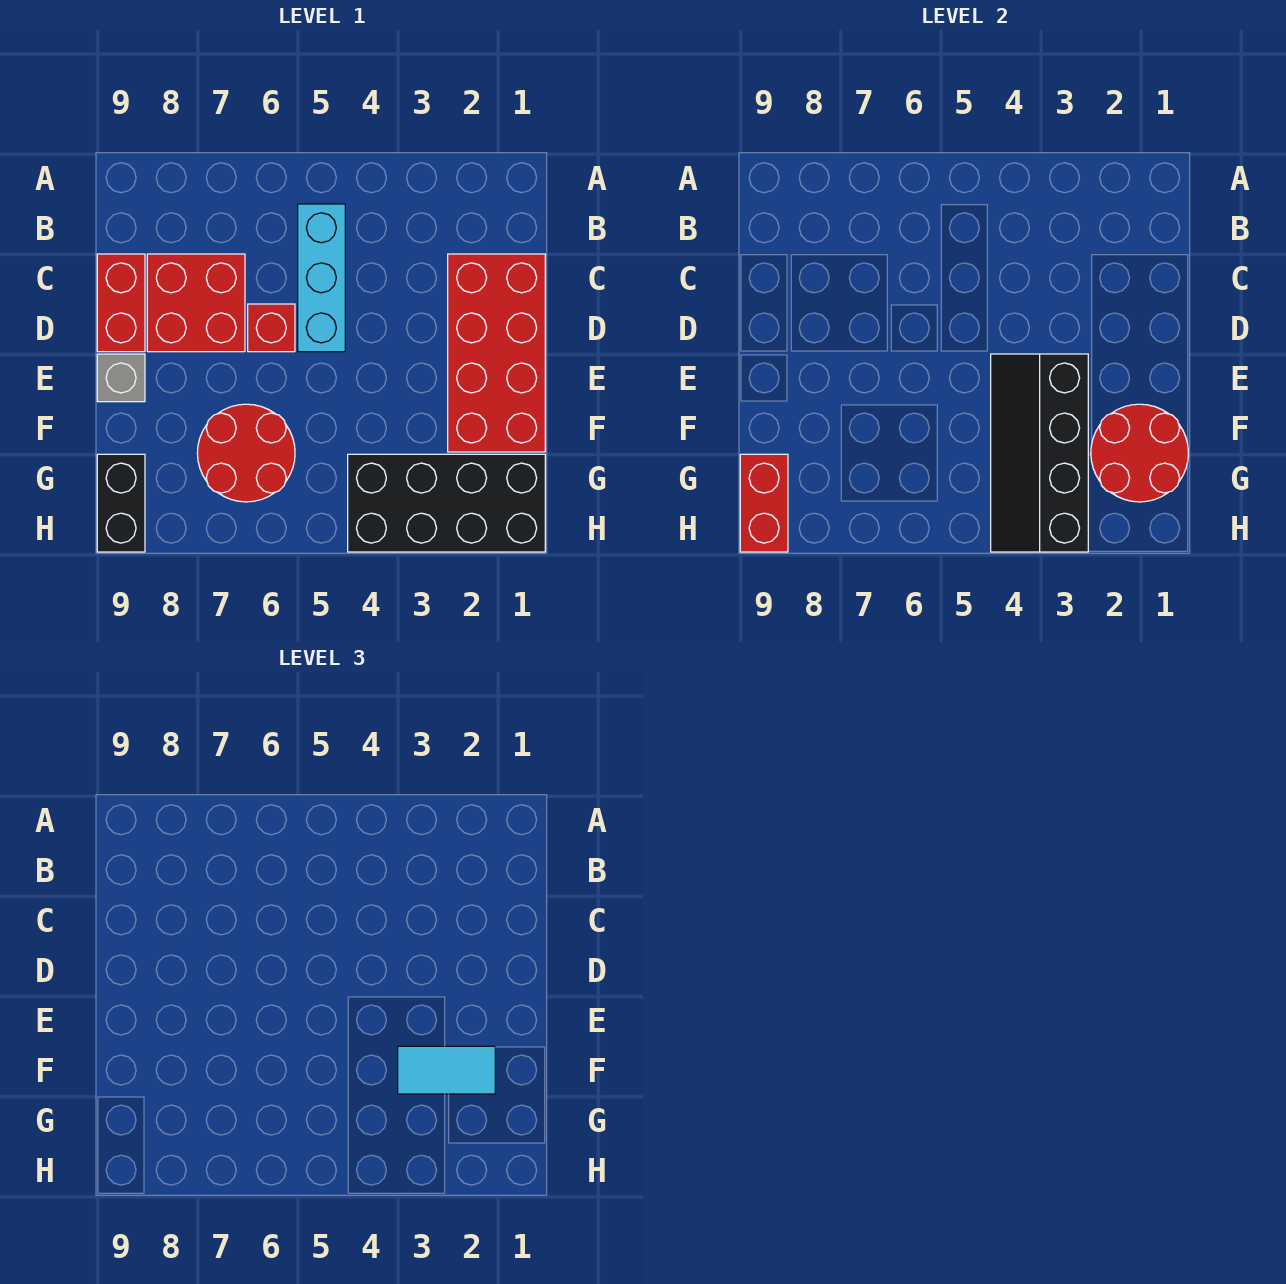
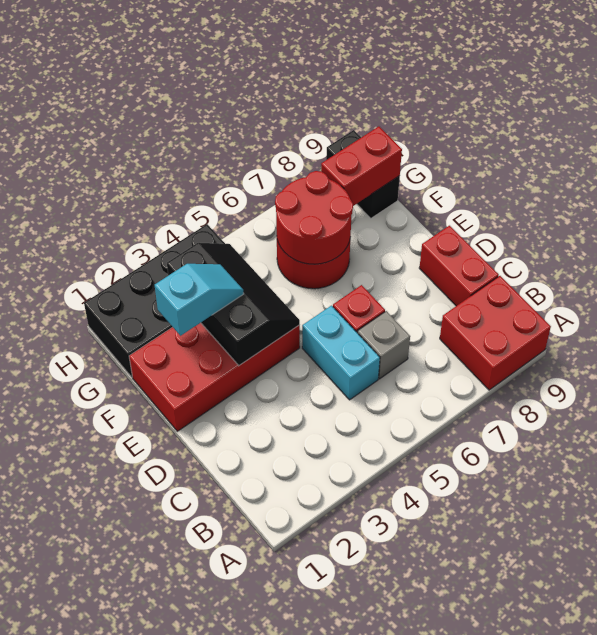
cyan 1x3 brick [298,204,345,352] -> cyan 1x2 brick [302,306,380,400]
red 2x4 brick [448,254,545,452] -> red 2x4 brick turned to [129,323,300,431]
red 2x2 brick [147,254,245,352] -> red 2x2 brick moved to [440,276,551,390]
black 2x4 slope [991,354,1088,552] -> black 2x3 slope [167,243,300,365]
grey 1x1 brick [97,354,145,402] -> grey 1x1 brick moved to [357,311,410,379]
red 2x2 round brick [1091,404,1188,502] -> red 2x2 round brick moved to [275,171,353,264]
cyan 1x2 tile [398,1046,495,1094] -> cyan 1x2 slope [155,264,244,336]
red 1x2 brick [740,454,788,552] -> red 1x2 brick turned to [321,126,402,206]

